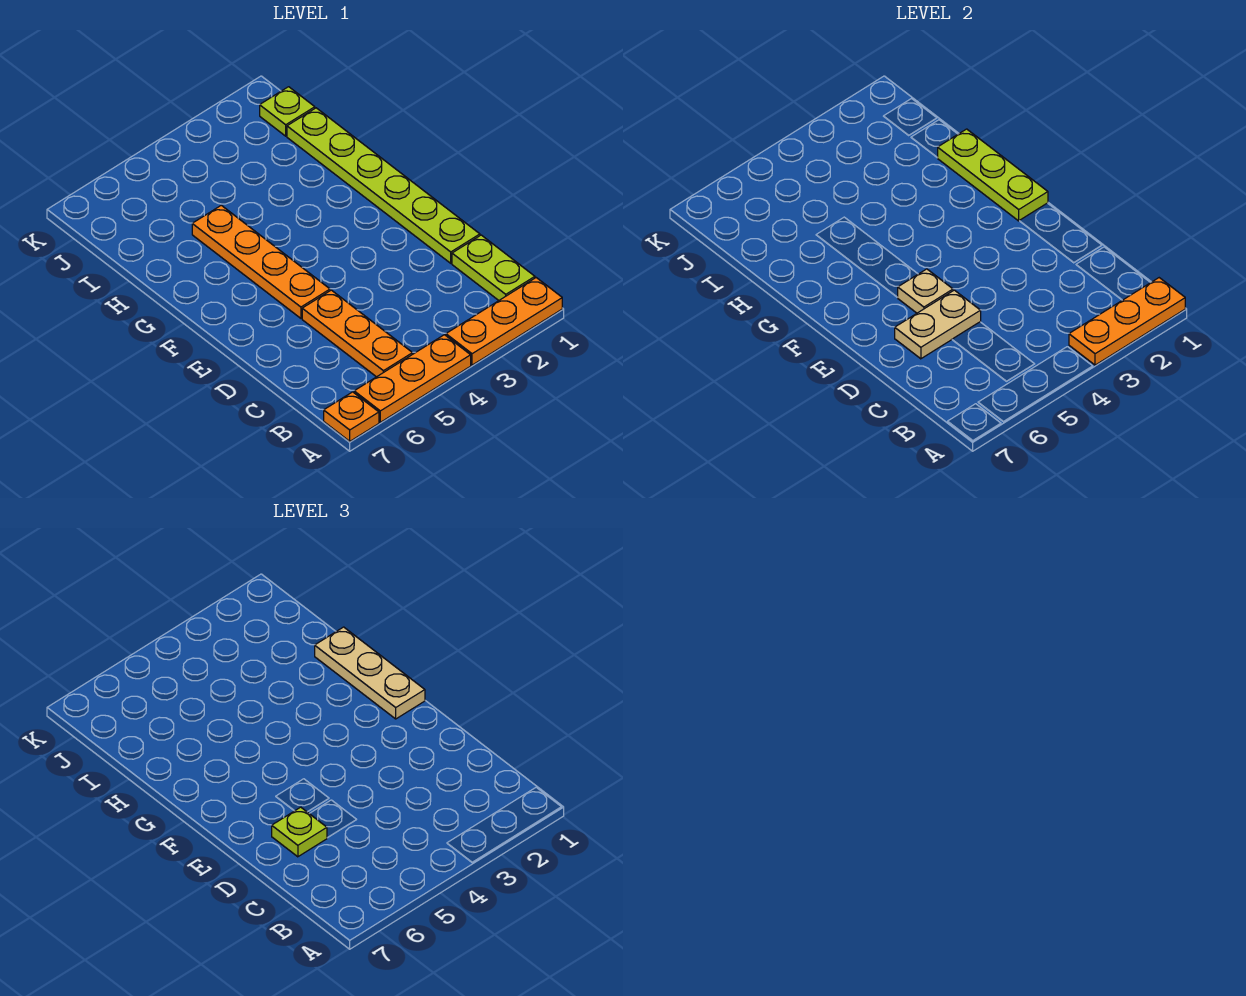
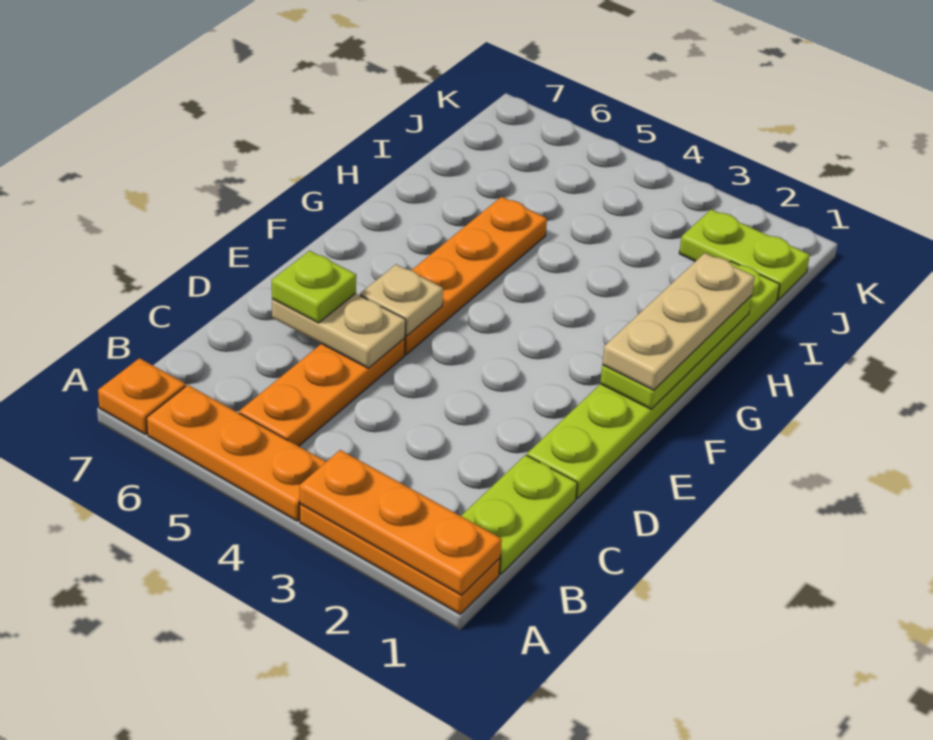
lime 1x1 plate [260,87,315,136] -> lime 1x2 plate [679,209,810,300]

